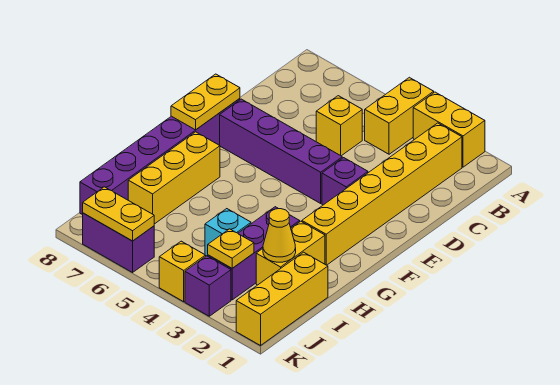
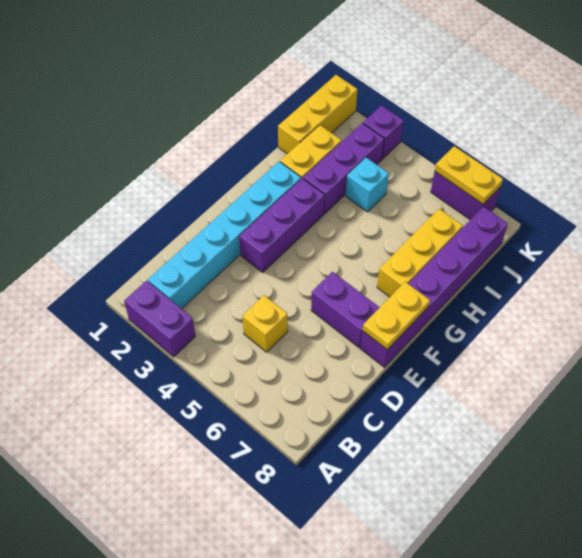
yellow 1x2 brick [413,92,485,167] -> purple 1x2 brick [124,281,195,357]
yellow 1x2 brick [365,77,434,154] -> none
yellow 1x6 brick [302,123,462,265] -> cyan 1x6 brick [148,161,301,309]
purple 1x1 brick [322,158,368,205] -> purple 1x3 brick [239,178,325,272]
purple 1x4 brick [220,99,342,203] -> purple 1x2 brick [311,272,380,348]
yellow 1x1 cone [263,209,296,262] -> none
yellow 1x1 plate [208,229,254,268] -> none
yellow 1x1 brick [159,241,205,302] -> none

